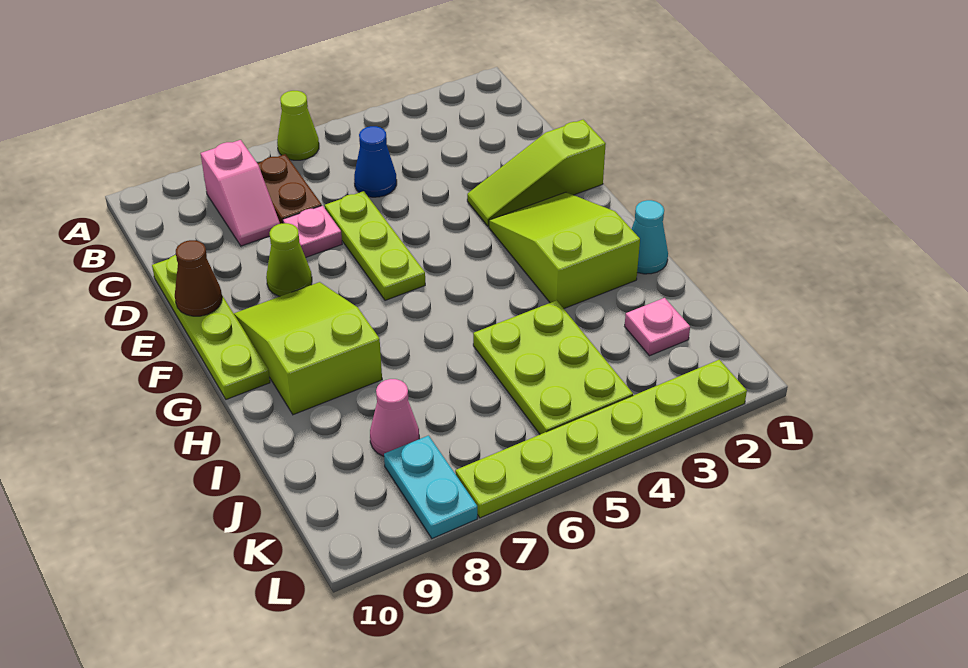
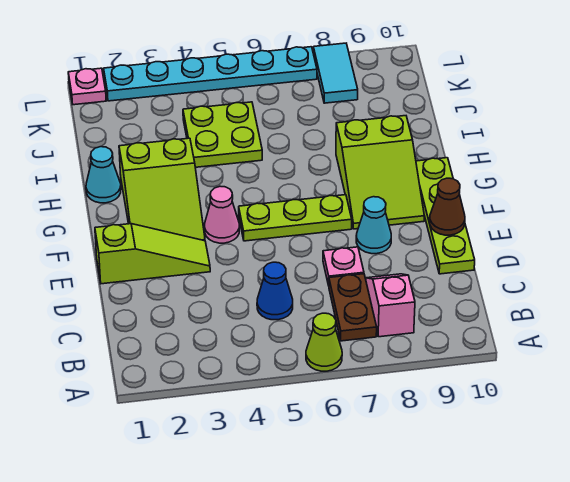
lime 1x3 plate [325,191,425,300] -> lime 1x3 plate turned to [239,195,352,241]
lime 1x1 cone [266,223,312,296] -> cyan 1x1 cone [356,197,391,254]
lime 2x3 plate [473,300,633,434] -> lime 2x2 plate [183,102,262,167]
pink 1x1 plate [625,298,690,356] -> pink 1x1 plate moved to [68,68,106,105]
pink 1x1 cone [370,379,419,456] -> pink 1x1 cone moved to [205,186,239,243]
cyan 1x2 plate [384,436,477,539] -> cyan 1x2 tile [313,43,358,103]
lime 1x6 plate [455,360,747,518] -> cyan 1x6 plate [104,47,317,101]

